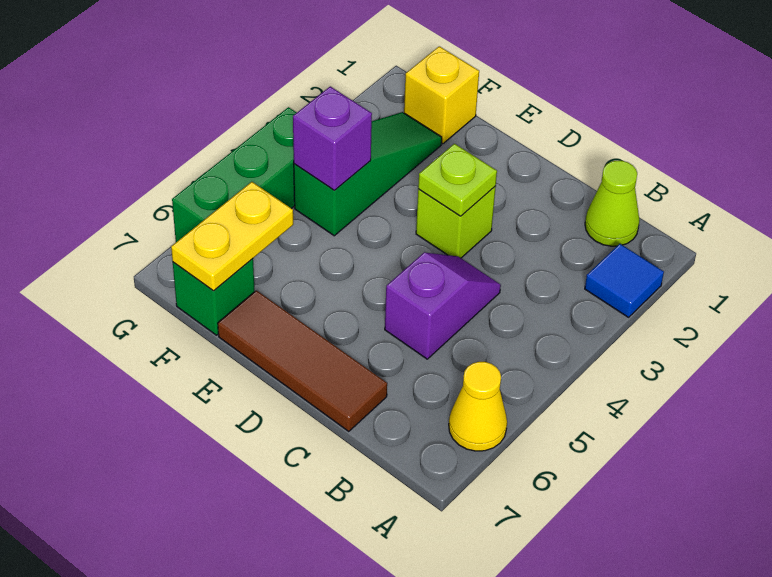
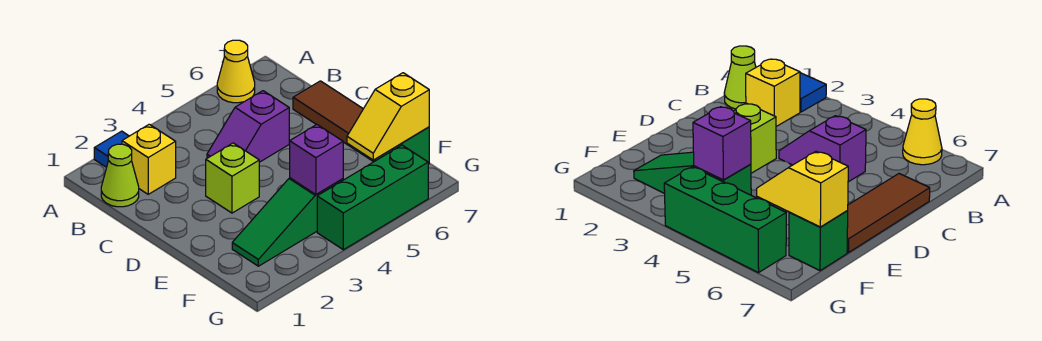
lime 1x1 plate [418,144,497,216] -> none
yellow 1x1 brick [404,46,479,144] -> yellow 1x1 brick moved to [122,124,176,194]
yellow 1x2 plate [171,182,293,291] -> yellow 1x2 slope [347,73,429,160]

